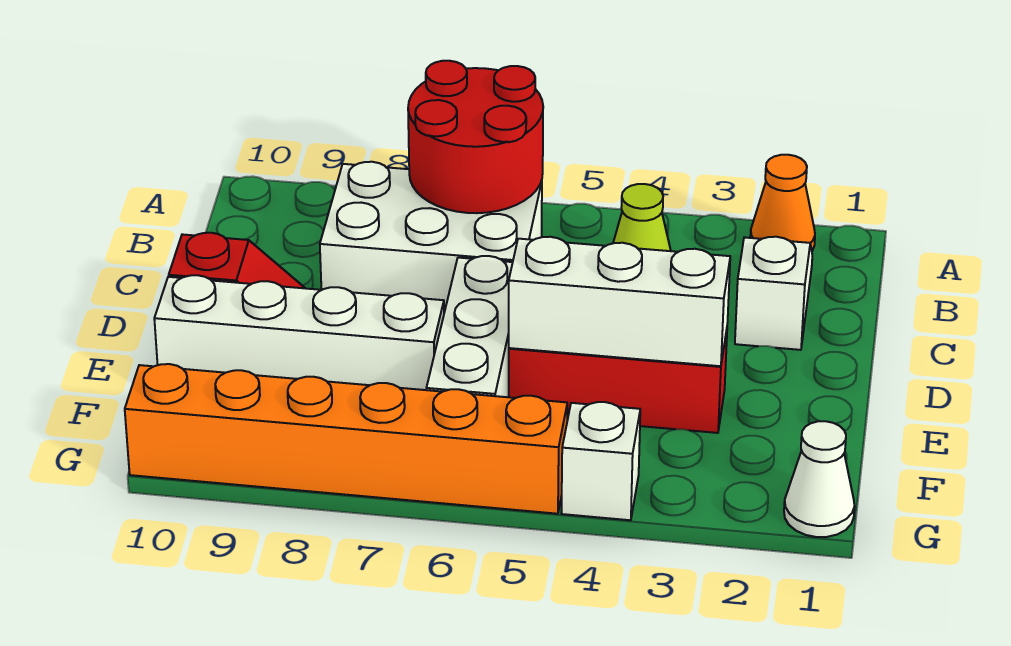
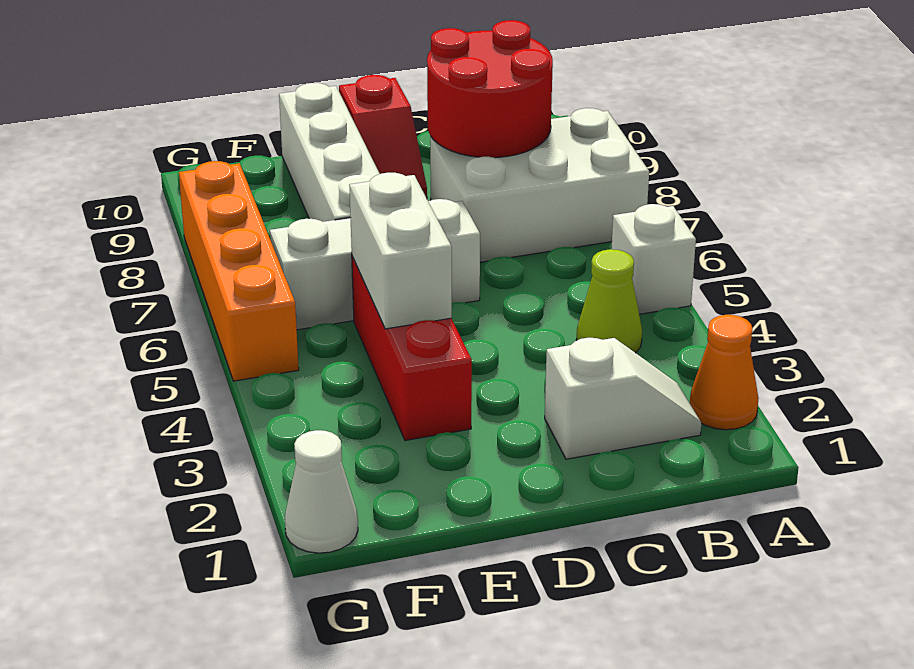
red 2x2 round brick [408,61,543,213] -> red 2x2 round brick moved to [427,20,553,158]
white 2x3 brick [320,162,542,312] -> white 2x3 brick turned to [430,108,649,262]
white 1x3 brick [509,237,730,366] -> white 1x2 brick [349,173,452,329]
white 1x1 brick [561,402,640,520] -> white 1x1 brick moved to [611,204,696,314]
orange 1x6 brick [125,364,567,514] -> orange 1x4 brick [179,161,299,381]

